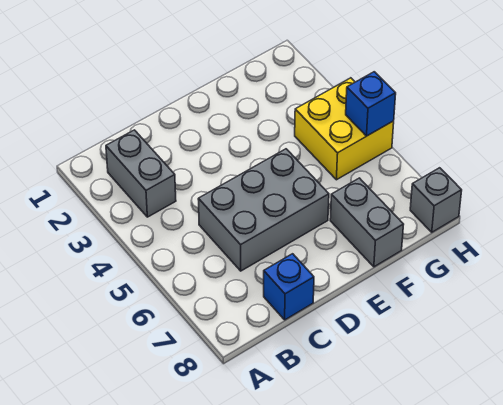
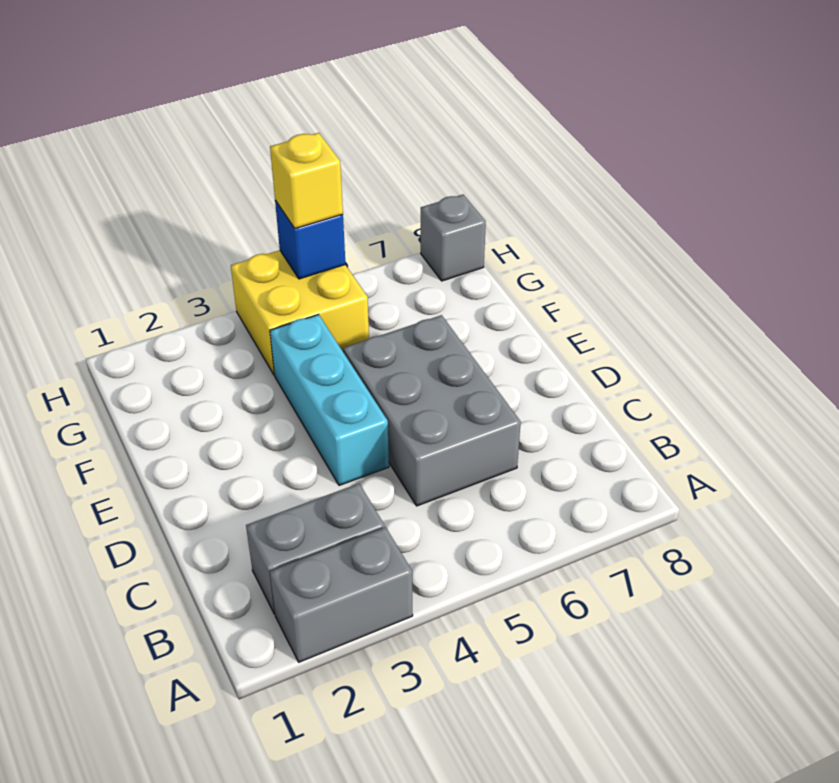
blue 1x1 brick [264,254,314,320] -> none
none -> cyan 1x3 brick [270,315,389,485]
grey 1x2 brick [330,178,404,267] -> grey 1x2 brick moved to [270,527,413,662]
none -> yellow 1x1 brick [270,133,343,228]

